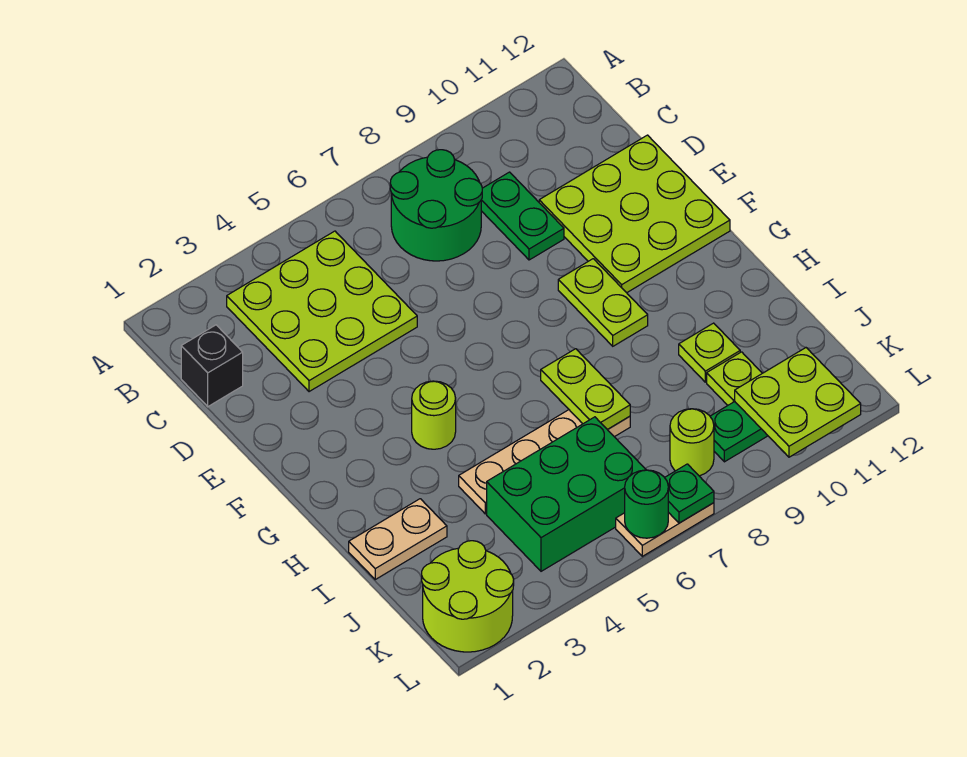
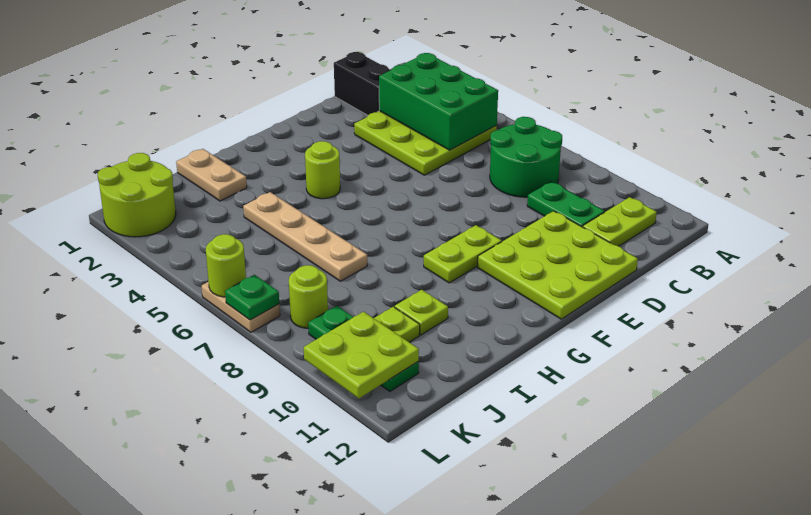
black 1x1 brick [181,325,243,407] -> black 1x2 brick [334,52,390,115]
green 1x2 plate [481,172,564,260] -> green 1x2 plate turned to [527,182,604,227]
lime 1x2 plate [541,349,630,429] -> lime 1x2 plate moved to [583,197,657,246]
green 2x3 brick [487,417,646,571] -> green 2x3 brick moved to [379,53,498,150]
green 1x1 round brick [625,470,668,538] -> lime 1x1 round brick [206,234,246,297]

